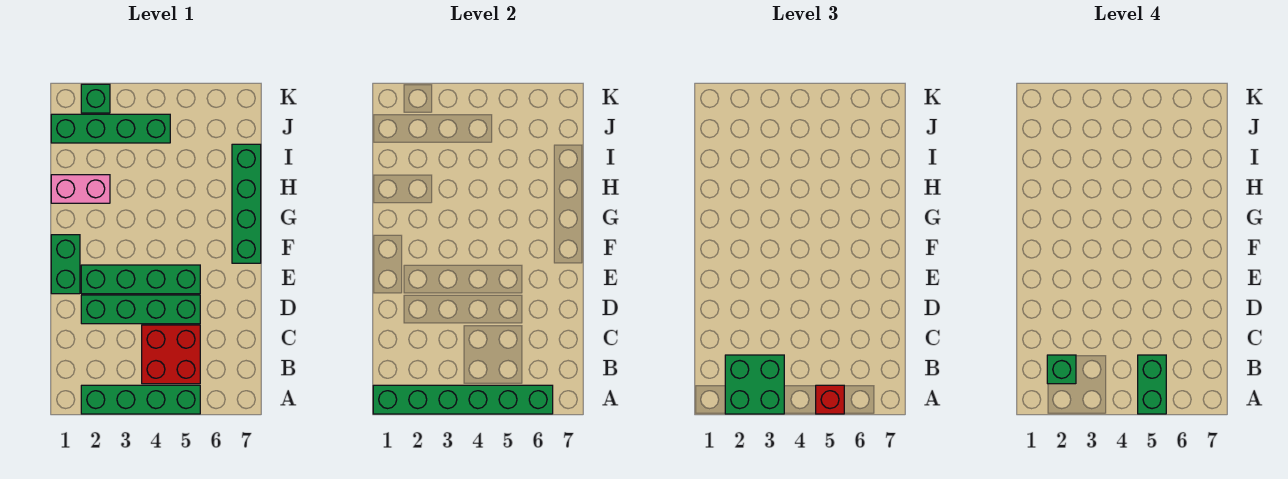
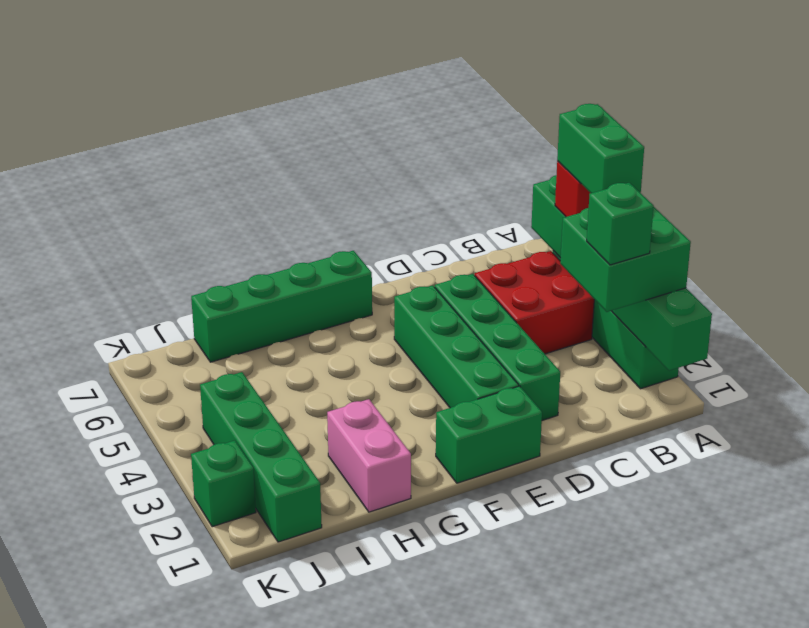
green 1x2 brick [1138,355,1166,414] -> green 1x2 brick turned to [557,104,644,193]

